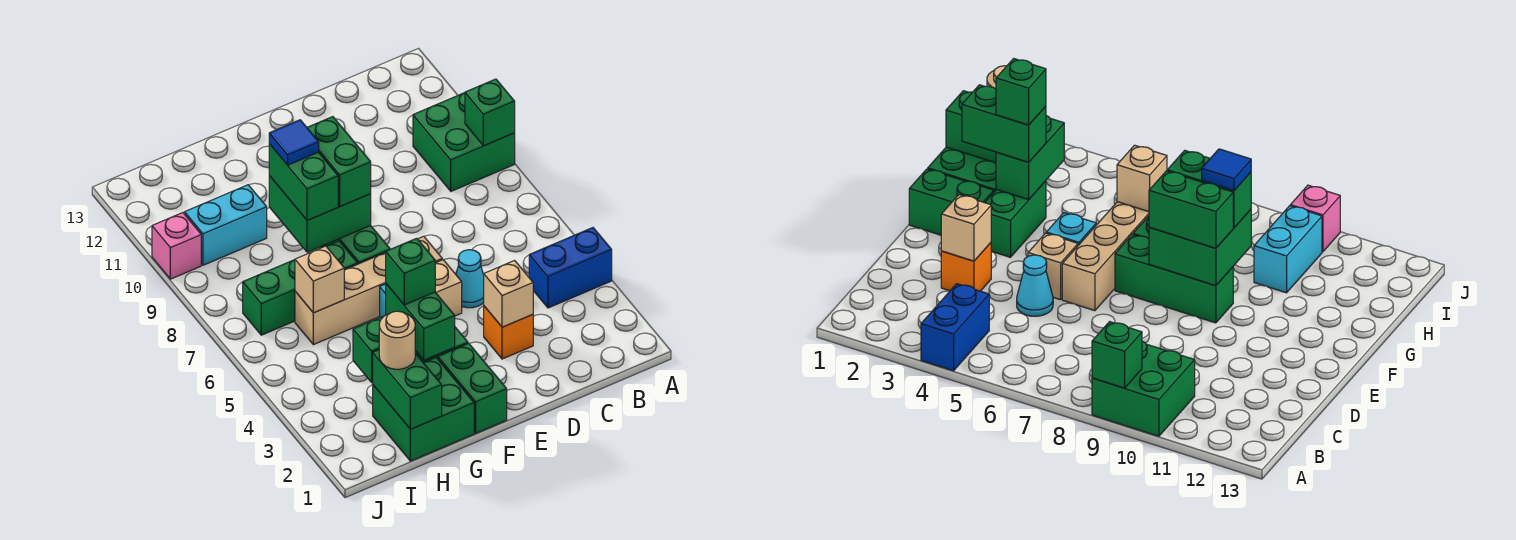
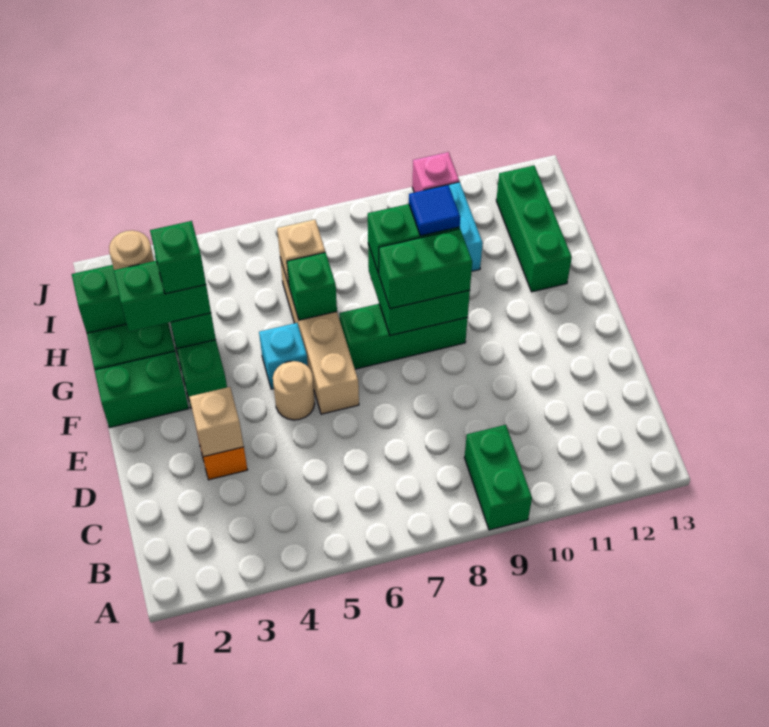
blue 1x2 brick [529,228,612,308] -> none
green 2x2 brick [413,93,515,191] -> green 1x2 brick [465,425,532,530]
green 1x1 brick [465,79,515,146] -> green 1x1 brick moved to [287,252,337,320]
cyan 1x1 cone [456,250,484,308] -> none
tan 1x1 brick [435,260,462,316] -> tan 1x1 round brick [273,361,315,420]
green 1x3 brick [243,241,358,335] -> green 1x3 brick moved to [496,166,572,292]

